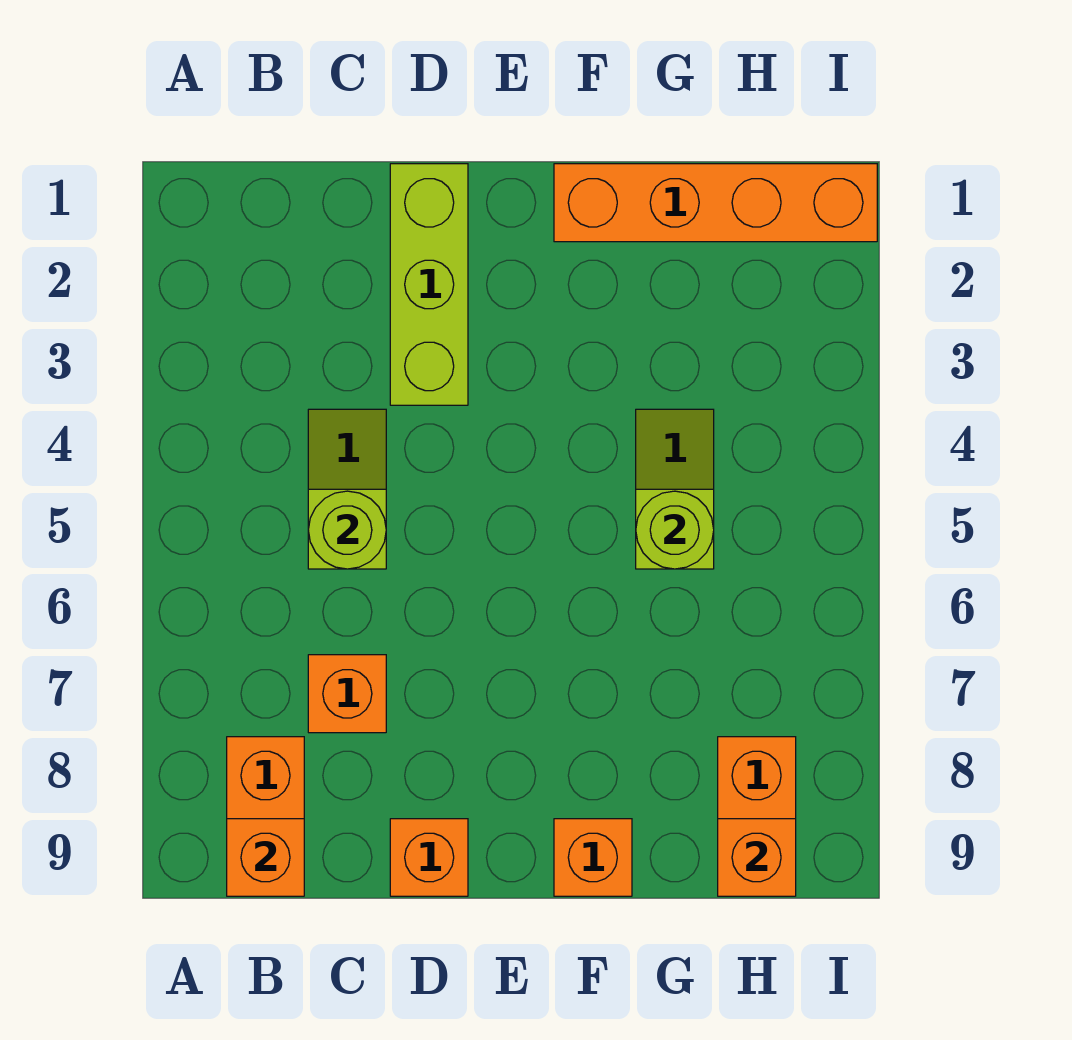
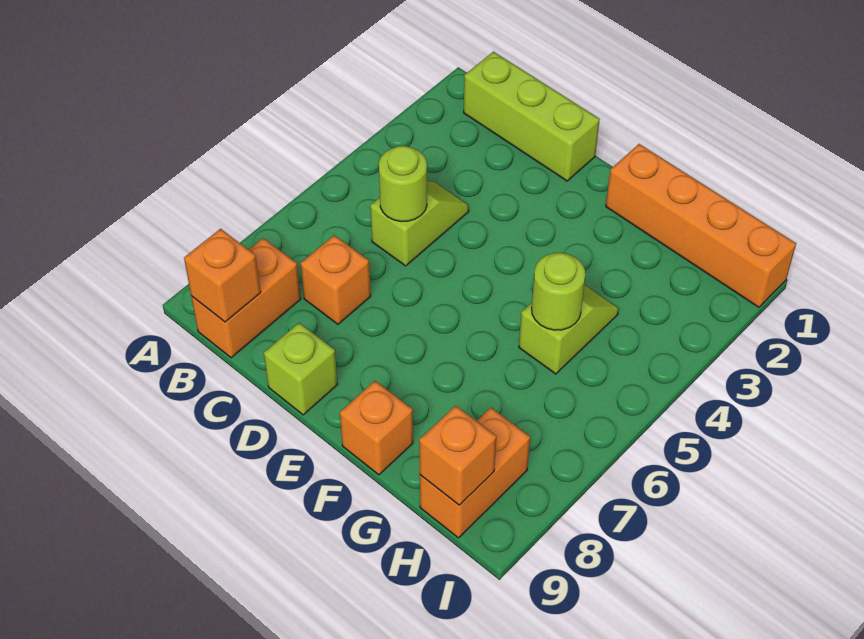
lime 1x3 brick [390,164,468,405] -> lime 1x3 brick turned to [464,52,600,181]
orange 1x1 brick [390,819,468,896] -> lime 1x1 brick [264,323,338,415]

